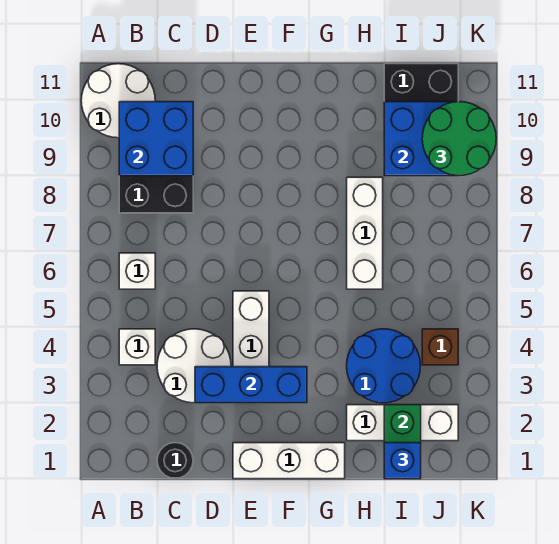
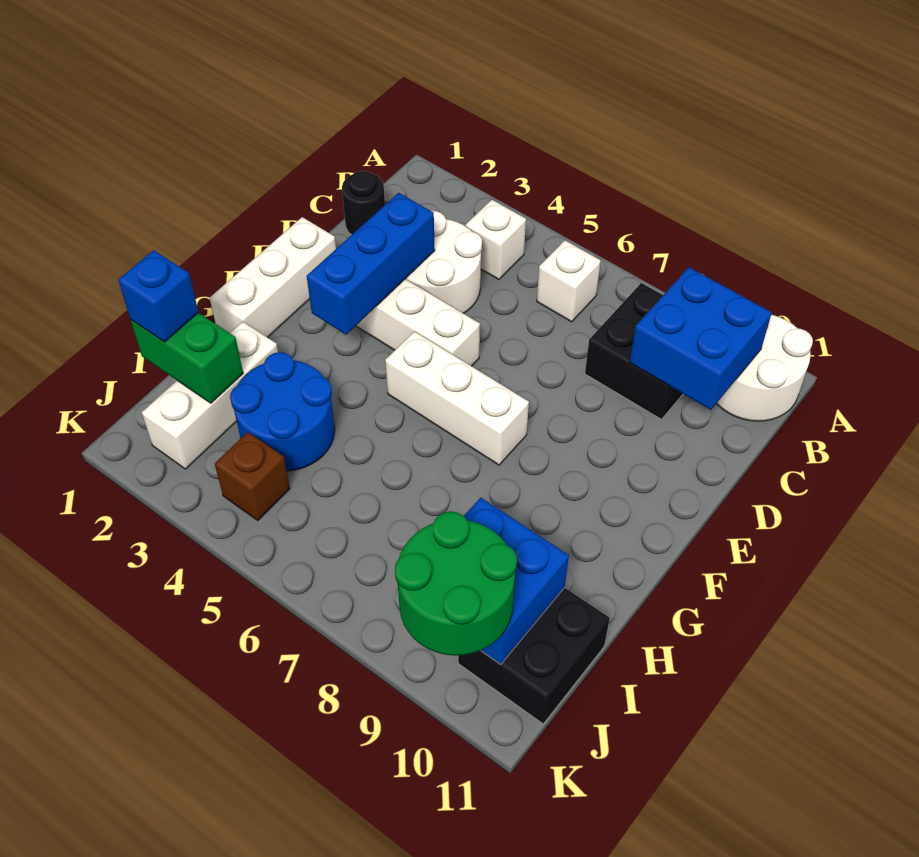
white 1x3 brick [347,177,383,289] -> white 1x3 brick moved to [385,331,529,465]

